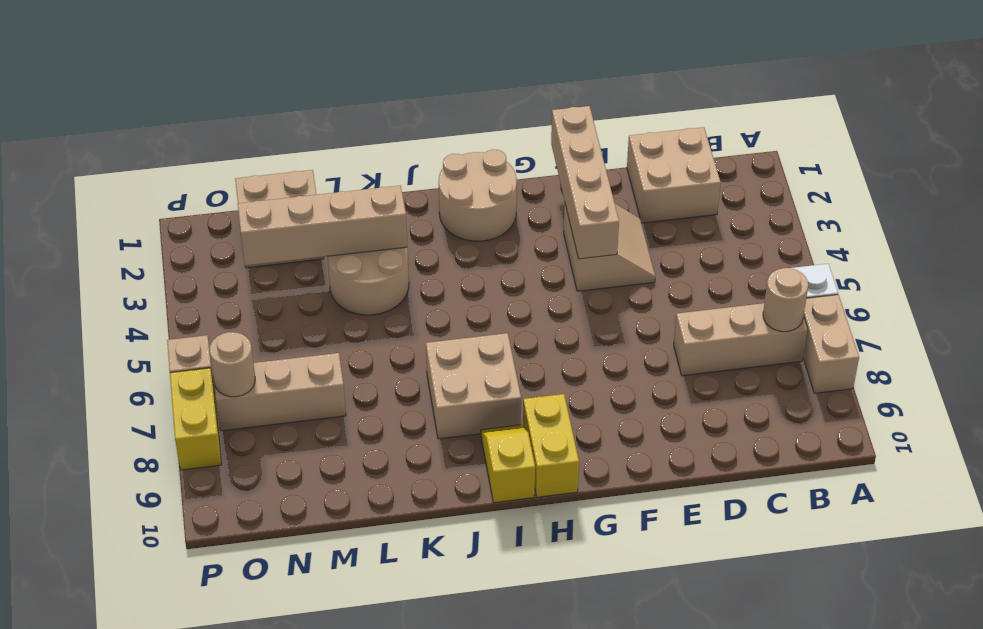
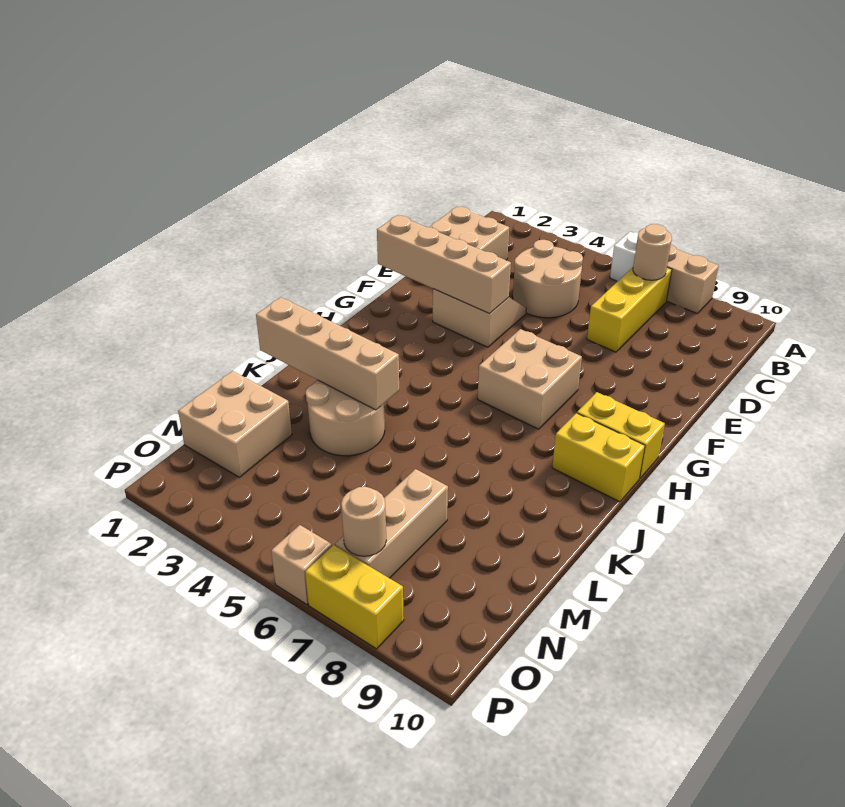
tan 1x3 brick [674,303,807,376] -> yellow 1x3 brick [587,267,672,352]
tan 2x2 round brick [439,149,517,241] -> tan 2x2 round brick moved to [513,240,583,318]
tan 2x2 brick [426,333,521,439] -> tan 2x2 brick moved to [478,329,582,429]
yellow 1x2 slope [481,425,535,503] -> yellow 1x2 brick [552,413,645,502]
tan 1x4 brick [238,185,407,265] -> tan 1x4 brick turned to [256,297,399,410]

